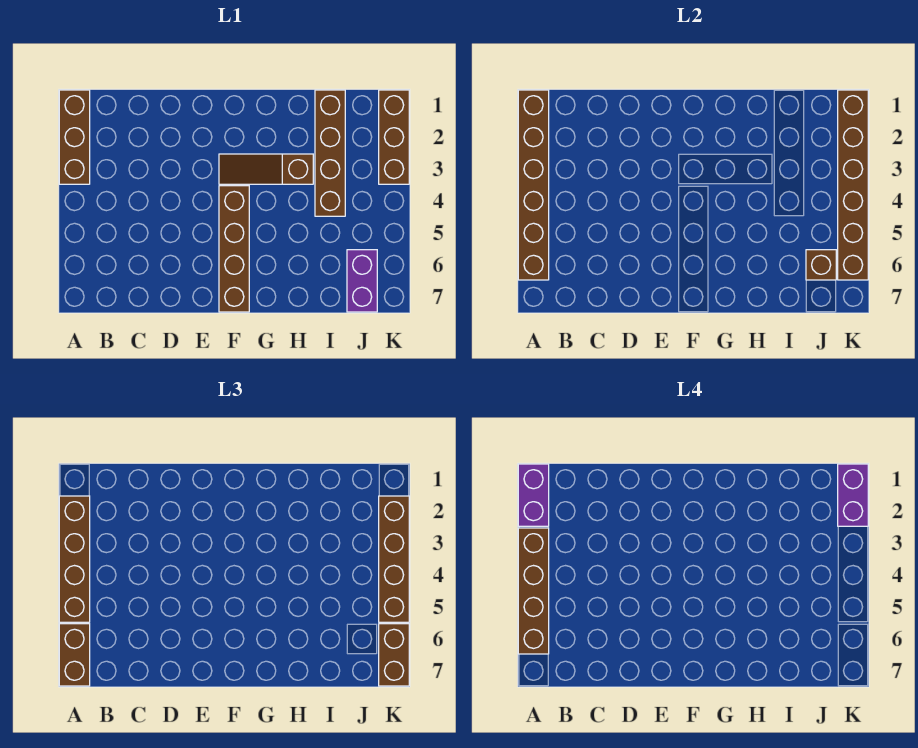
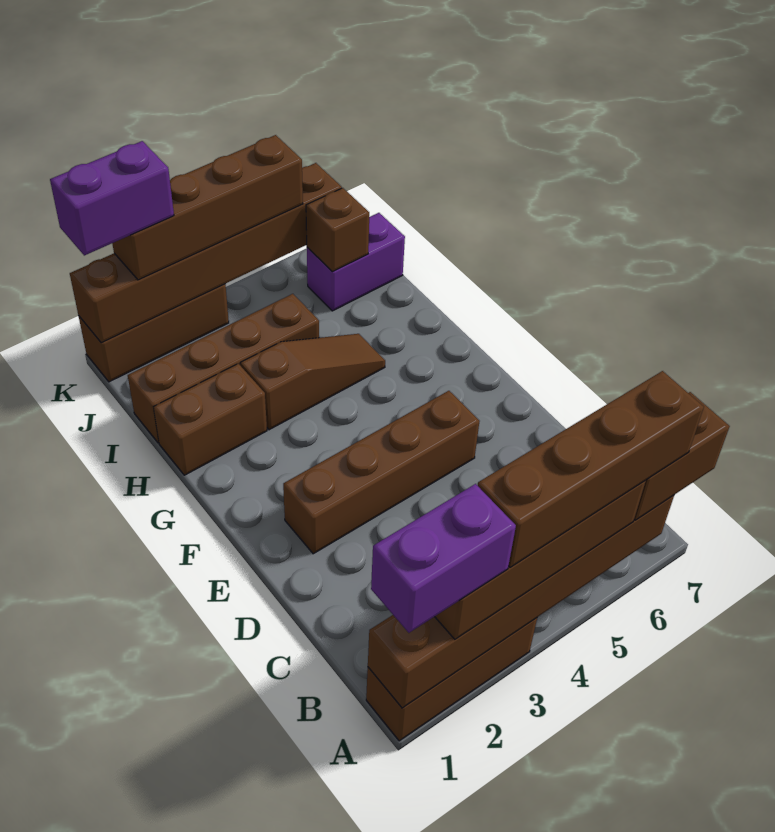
brown 1x3 slope [219,154,313,184] -> brown 1x3 slope turned to [241,334,385,430]
brown 1x4 brick [219,186,249,312] -> brown 1x4 brick moved to [283,391,480,554]
brown 1x2 brick [379,624,409,686] -> brown 1x2 brick moved to [154,364,267,475]

